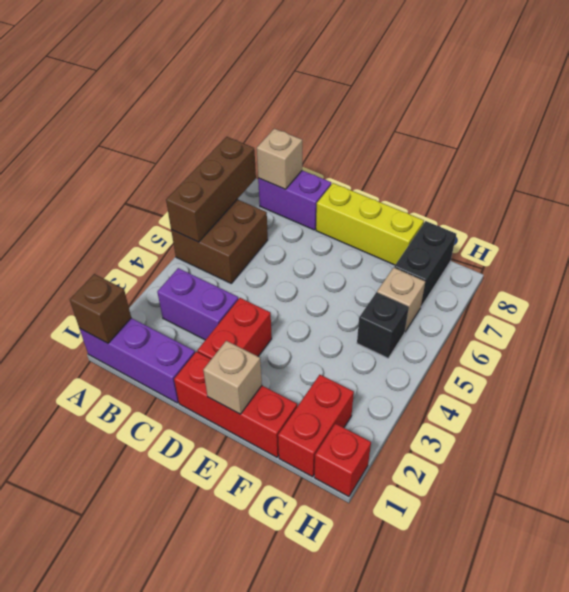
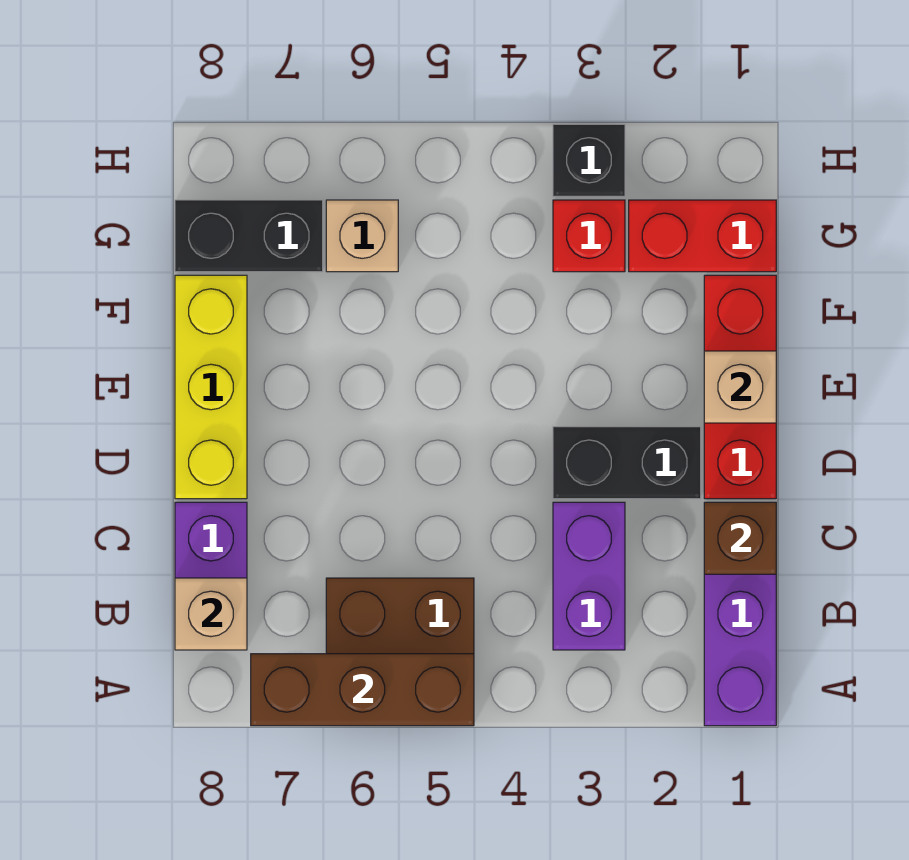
brown 1x1 brick [70,274,131,343] -> brown 1x1 brick moved to [704,502,776,574]
red 1x2 brick [197,298,272,359] -> black 1x2 brick [553,427,701,499]
black 1x1 brick [357,292,409,358] -> black 1x1 brick moved to [553,124,625,196]
red 1x1 brick [314,424,371,497] -> red 1x1 brick moved to [553,200,625,272]

